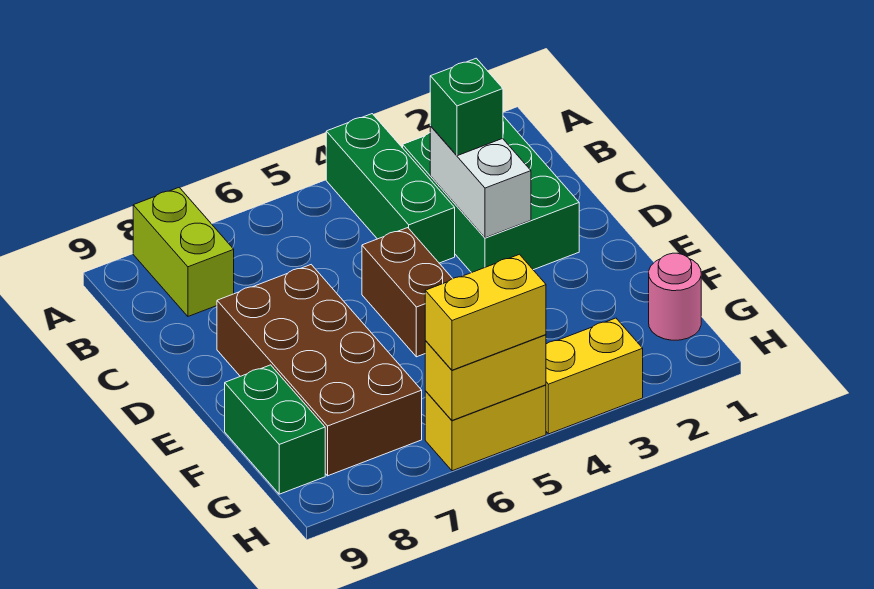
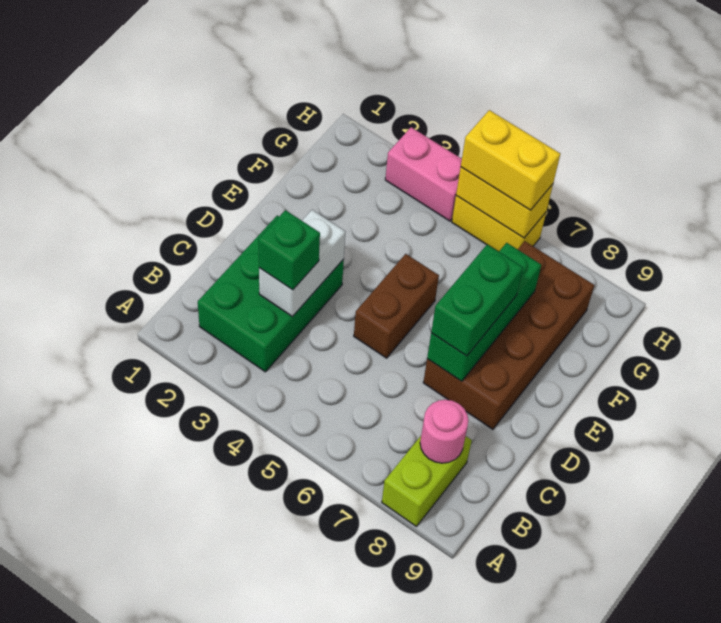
green 1x3 brick [326,114,455,263] -> green 1x3 brick moved to [427,243,541,381]
green 1x2 brick [225,365,325,494] -> green 1x2 brick moved to [431,244,523,356]
pink 1x1 round brick [649,253,701,340] -> pink 1x1 round brick moved to [420,400,468,463]
yellow 1x2 brick [546,318,643,434] -> pink 1x2 brick [385,127,462,221]

